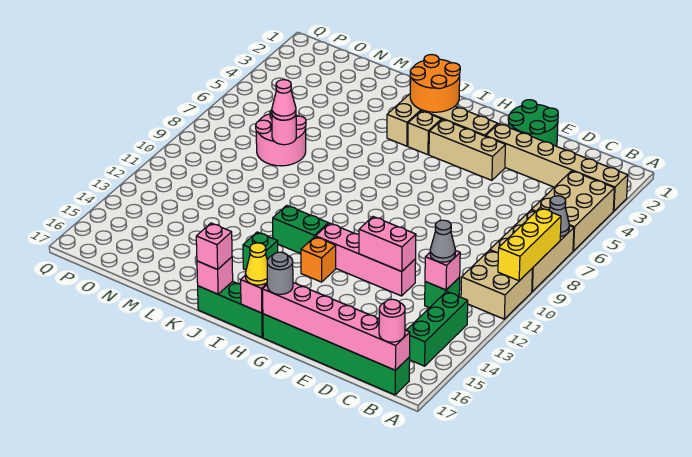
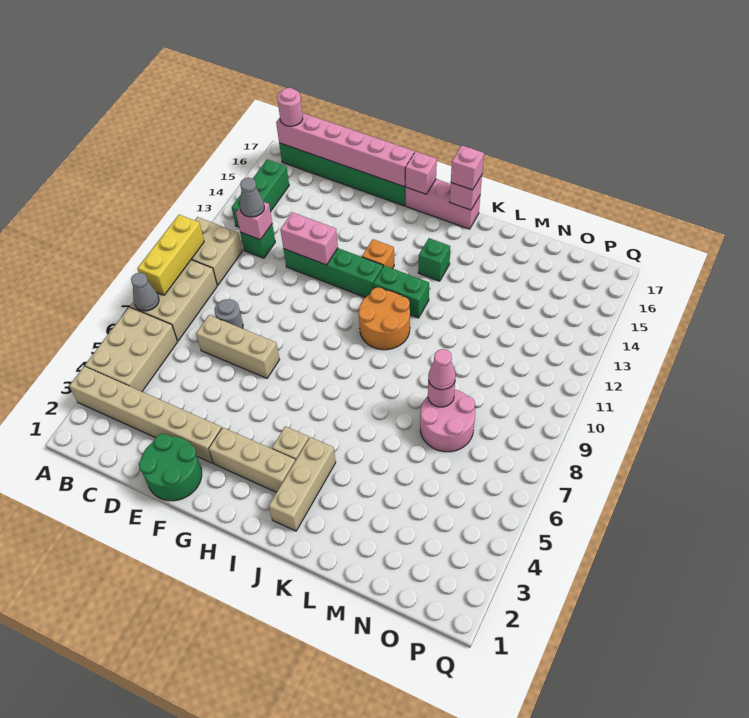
pink 1x4 brick [316,223,416,296] -> green 1x4 brick [284,248,383,298]
tan 1x3 brick [429,119,505,180] -> tan 1x3 brick moved to [196,315,279,378]
grey 1x1 round brick [267,252,293,294] -> grey 1x1 round brick moved to [214,299,243,329]
green 1x3 brick [198,281,263,337] -> pink 1x3 brick [406,179,480,229]
yellow 1x1 cone [245,243,267,285] -> none
orange 2x2 round brick [410,55,460,112] -> orange 2x2 round brick moved to [359,288,410,350]

